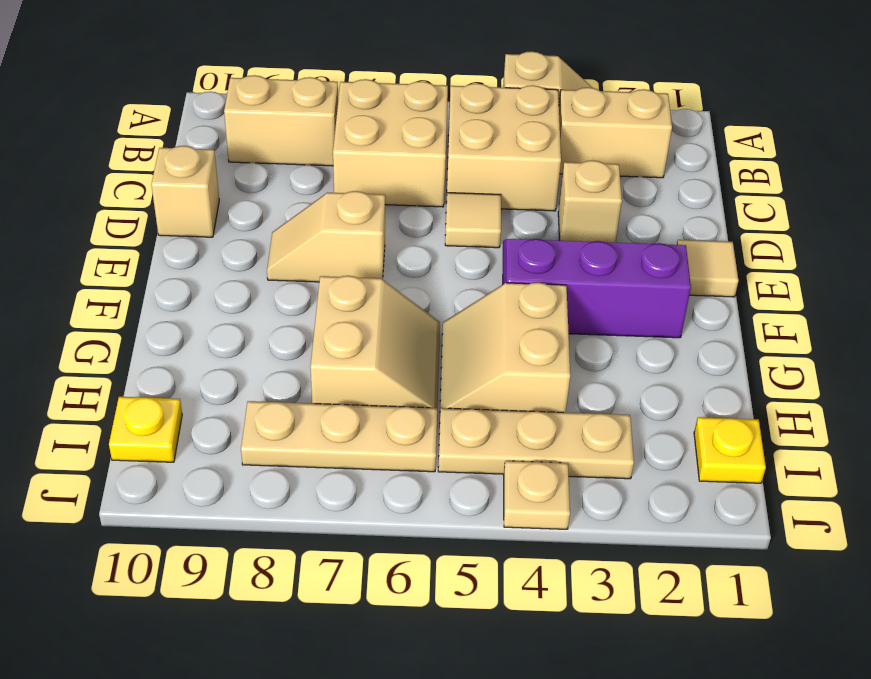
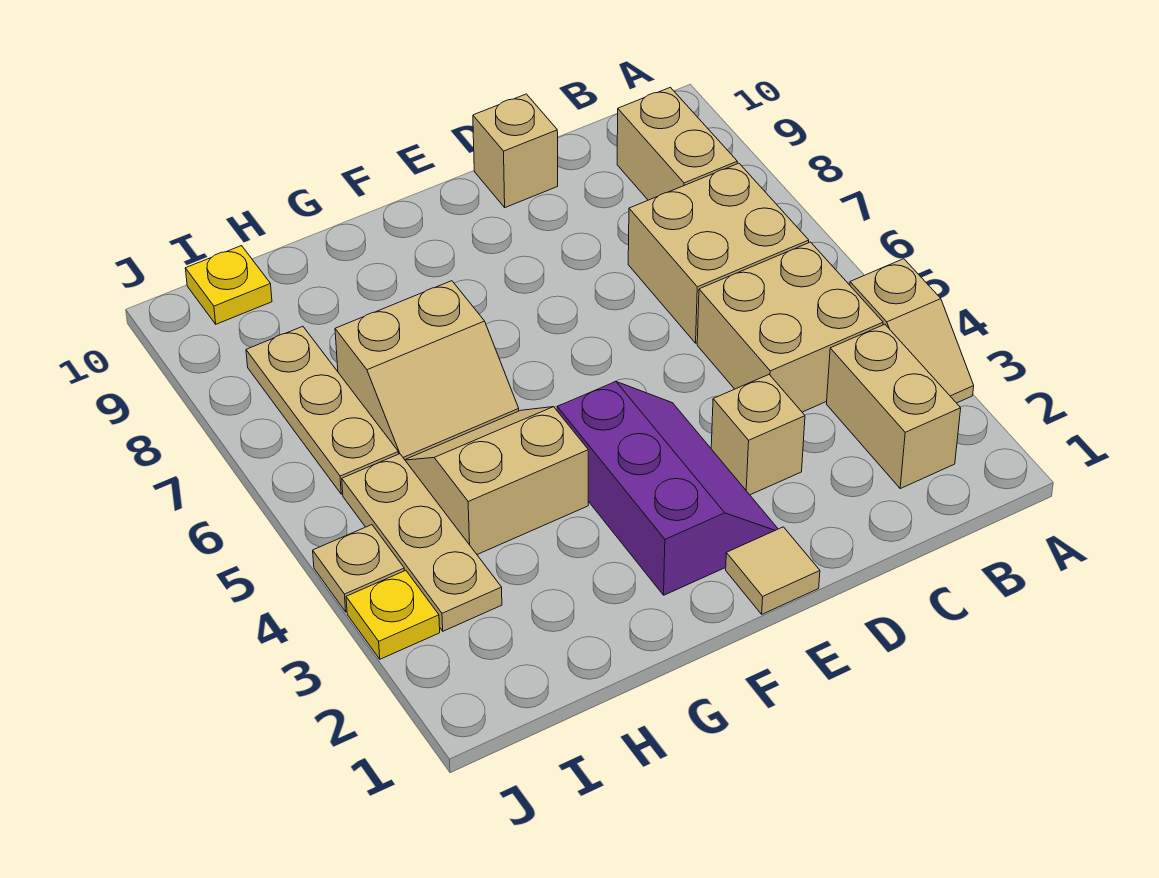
tan 1x1 tile [445,193,501,248] -> none
tan 1x2 slope [267,191,385,282] -> none
yellow 1x1 plate [694,417,766,483] -> yellow 1x1 plate moved to [346,570,440,659]

